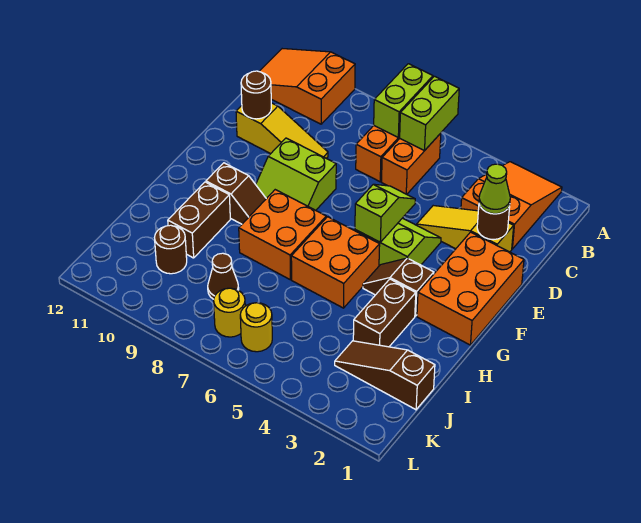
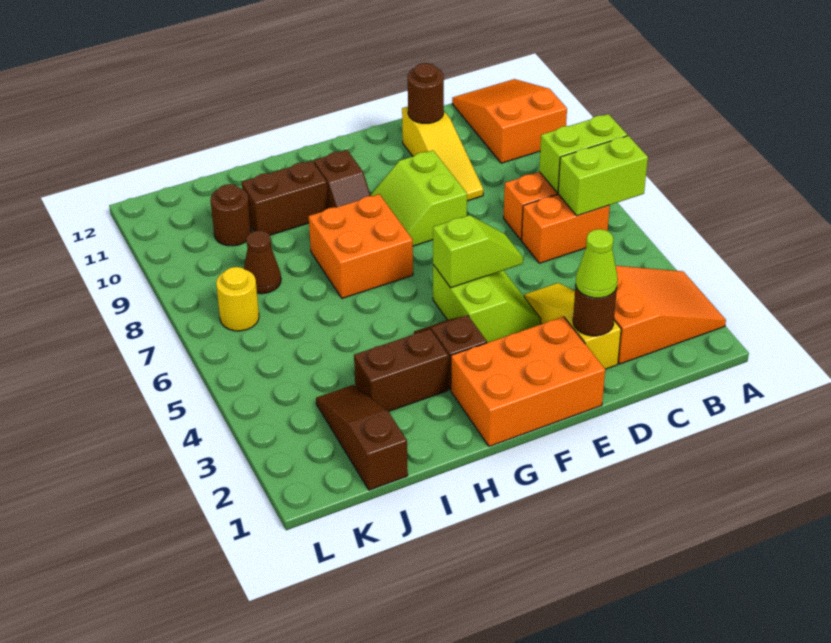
orange 2x2 brick [291,217,380,308] -> none
yellow 1x1 round brick [240,303,272,352] -> none

